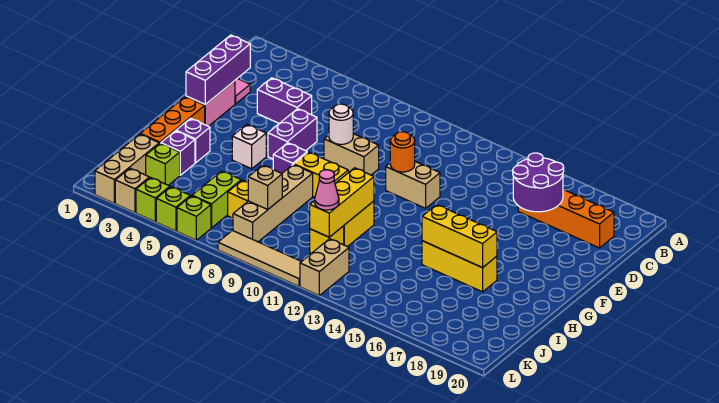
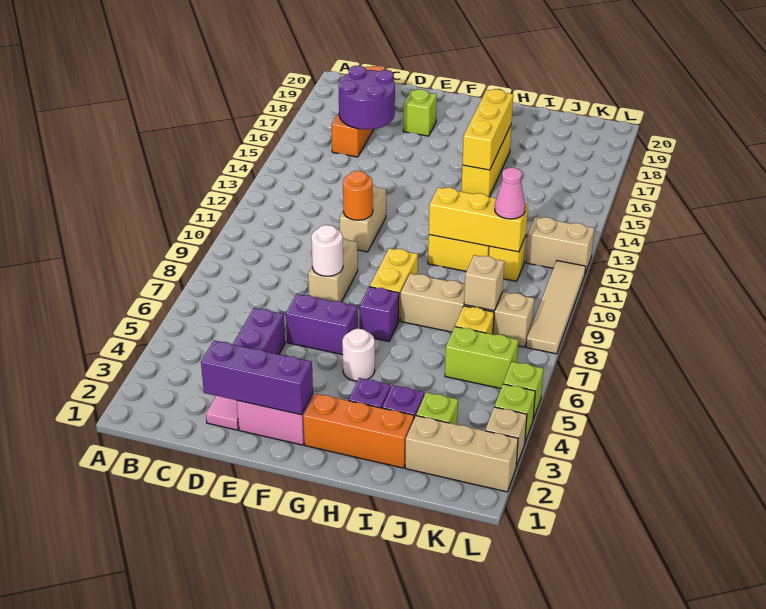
white 1x1 brick [232,124,266,169] -> white 1x1 round brick [342,329,375,381]
lime 1x1 brick [177,196,211,240] -> lime 1x1 brick moved to [403,89,437,136]

